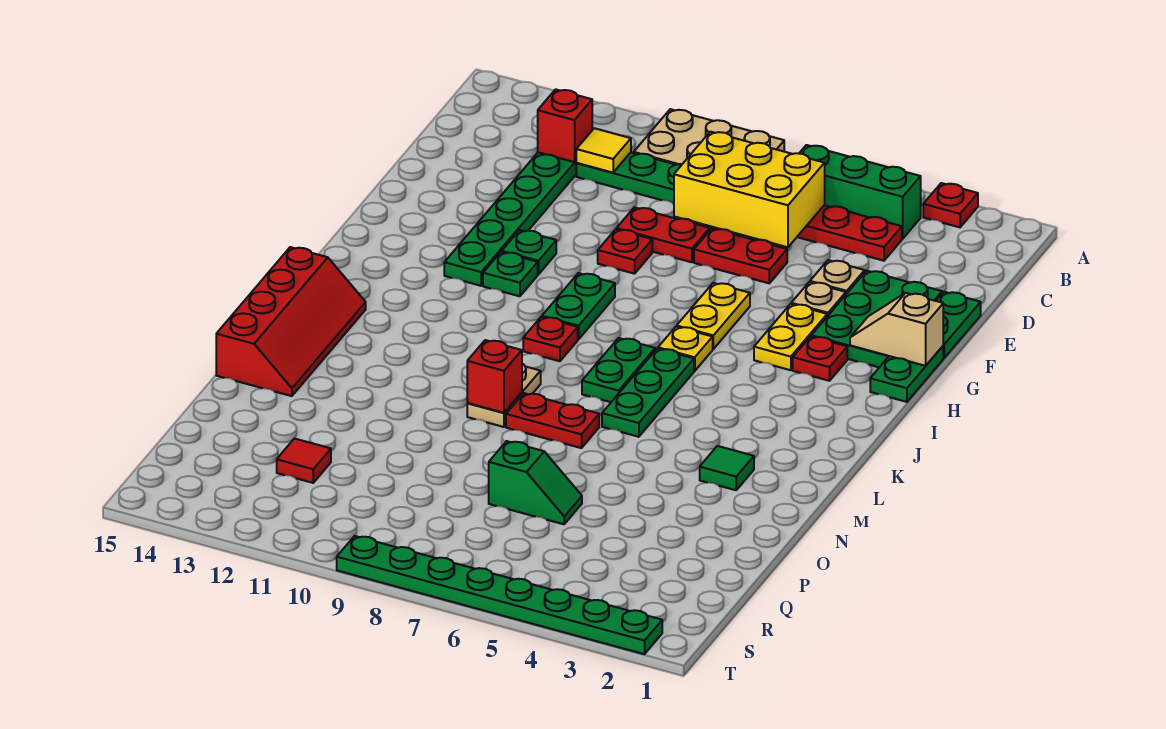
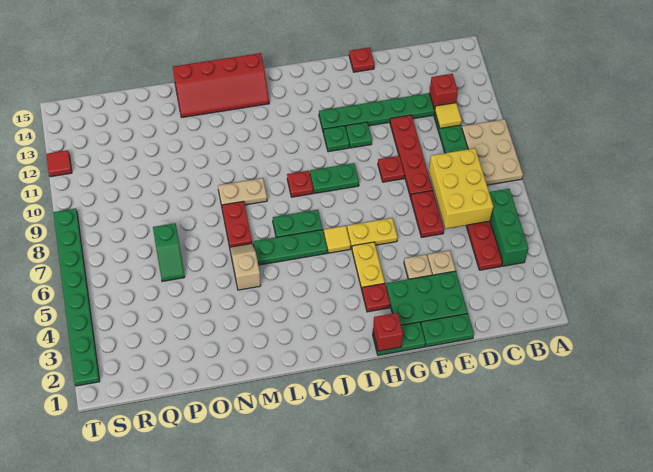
red 1x1 plate [923,183,978,227] -> red 1x1 plate moved to [349,47,374,72]
red 1x2 plate [616,207,710,262] -> red 1x4 plate [390,115,433,198]
tan 1x2 slope [850,293,943,366] -> tan 1x2 slope moved to [230,244,261,290]
yellow 1x2 plate [754,304,827,370] -> yellow 1x2 plate turned to [352,242,385,290]
yellow 1x1 plate [658,327,713,371] -> yellow 1x1 tile [324,226,351,253]
green 1x1 tile [700,446,754,490] -> none
red 1x1 brick [467,340,522,413] -> red 1x1 brick moved to [373,313,403,351]
red 1x1 tile [277,439,331,483] -> red 1x1 tile moved to [46,150,72,177]

